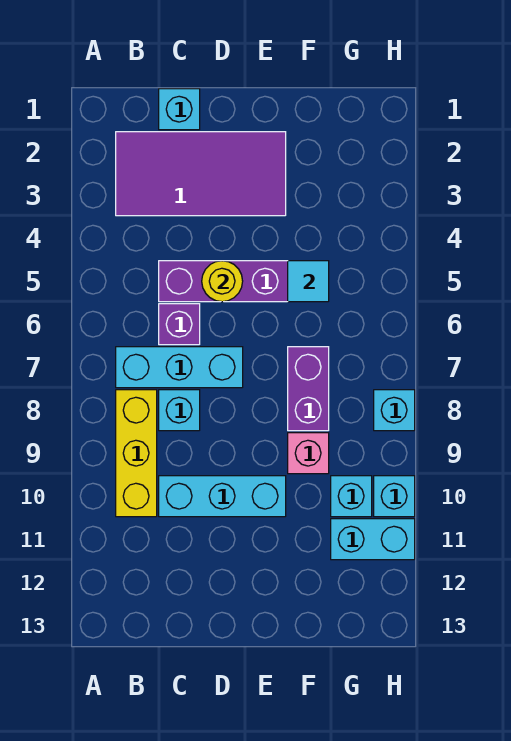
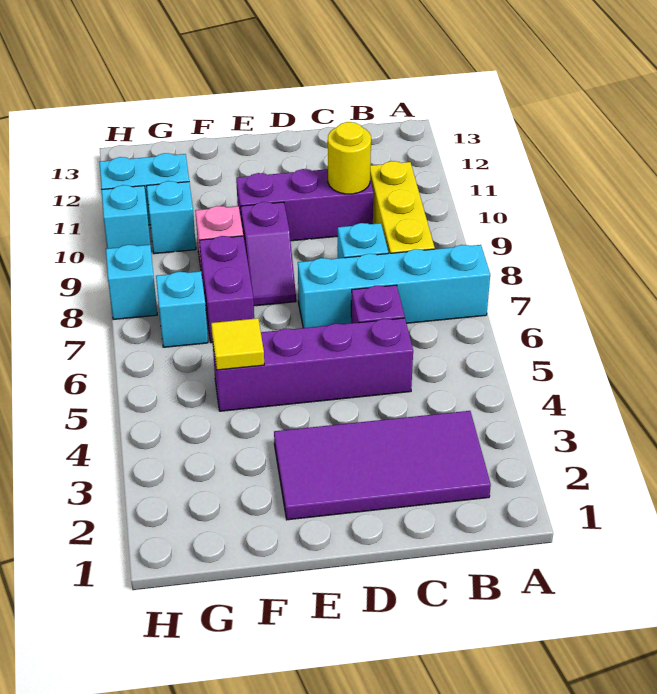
cyan 1x3 brick [116,347,243,388] -> cyan 1x4 brick [298,245,490,328]
cyan 1x1 brick [159,89,200,130] -> cyan 1x1 brick moved to [156,271,208,347]
cyan 1x3 brick [159,476,286,517] -> purple 1x3 brick [236,169,373,241]
yellow 1x1 round brick [202,261,243,302] -> yellow 1x1 round brick moved to [328,122,371,194]
none -> purple 1x2 slope [241,202,296,306]
cyan 1x1 tile [288,261,329,302] -> yellow 1x1 tile [211,318,264,370]

